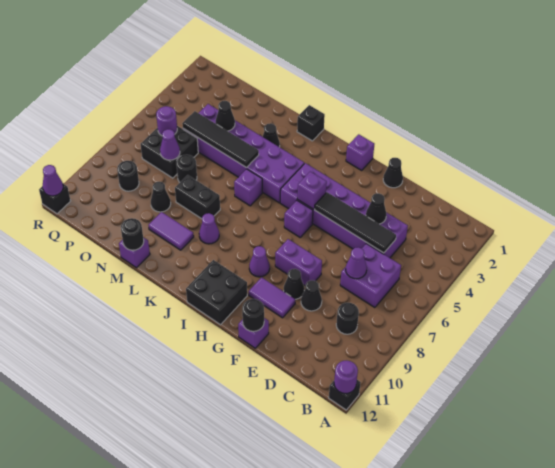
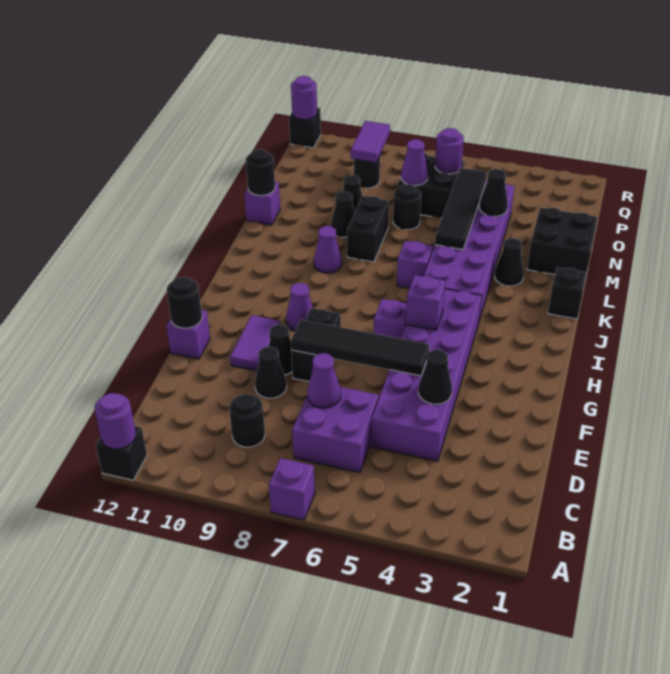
black 1x4 tile [315,192,396,253] -> black 1x4 tile turned to [291,320,429,376]
black 1x1 cone [383,158,403,188] -> black 1x1 cone moved to [331,192,355,237]
purple 1x2 brick [275,239,322,286] -> black 1x2 brick [291,308,341,382]
purple 1x1 brick [346,134,374,170] -> purple 1x1 brick moved to [269,458,315,520]
black 2x2 brick [186,260,247,325] -> black 2x2 brick moved to [527,207,598,279]
purple 1x2 tile [149,212,194,250] -> purple 1x2 tile moved to [351,121,390,163]
purple 1x1 cone [43,165,63,196] -> purple 1x1 round brick [291,76,317,119]

